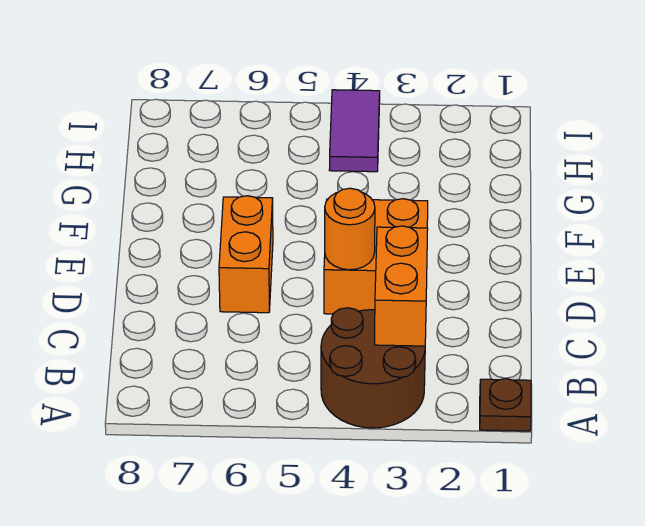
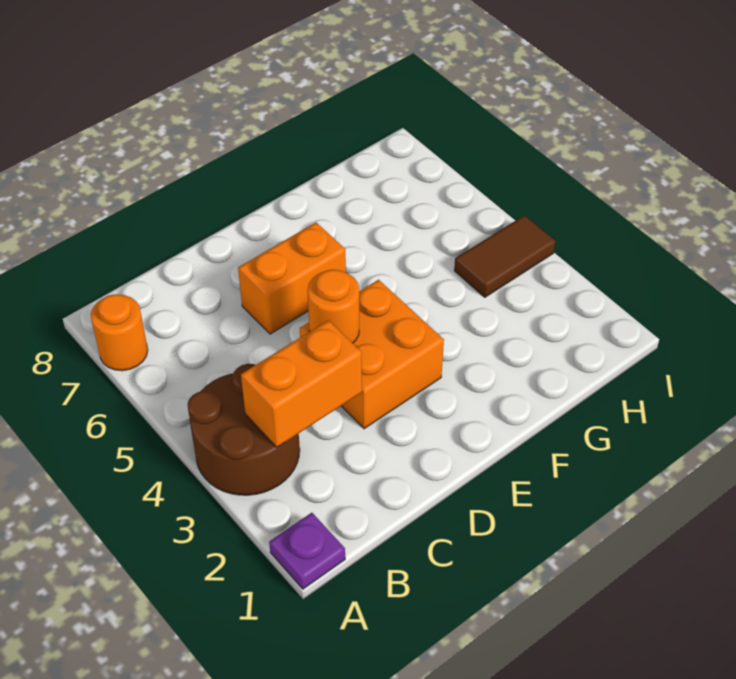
brown 1x1 plate [480,379,531,431] -> purple 1x1 plate [269,513,345,589]
none -> orange 1x1 round brick [91,294,148,371]
purple 1x2 tile [329,90,380,172] -> brown 1x2 tile [454,215,555,297]

